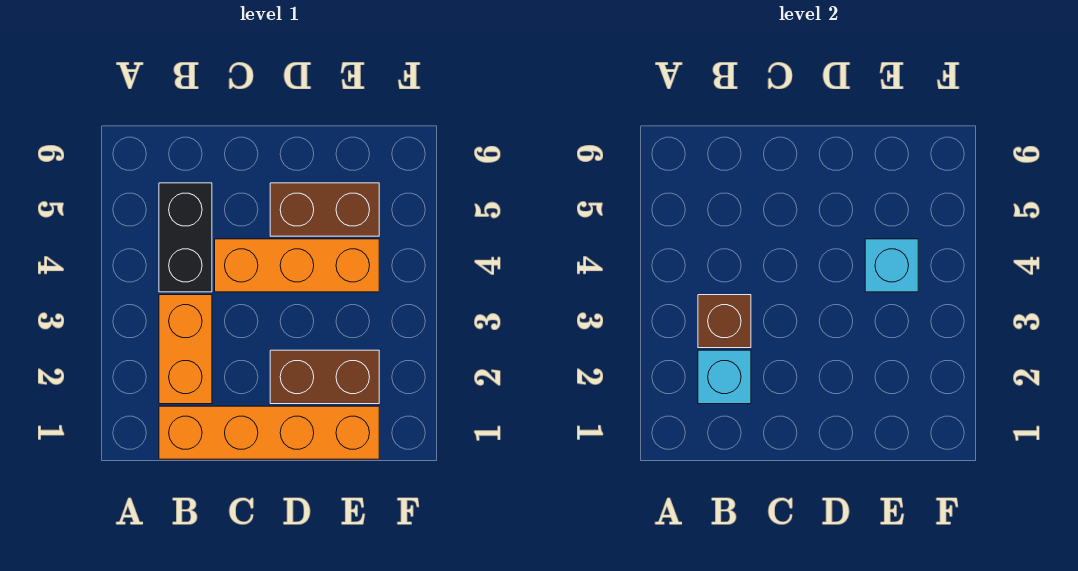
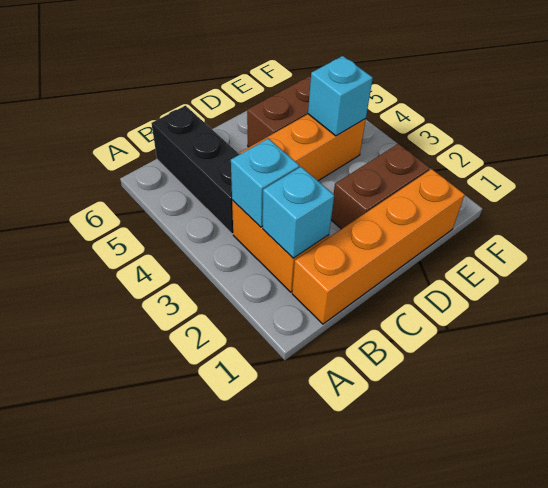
brown 1x1 brick [698,295,751,348] -> cyan 1x1 brick [231,138,299,227]
black 1x2 brick [159,183,212,292] -> black 1x3 brick [151,106,240,234]

